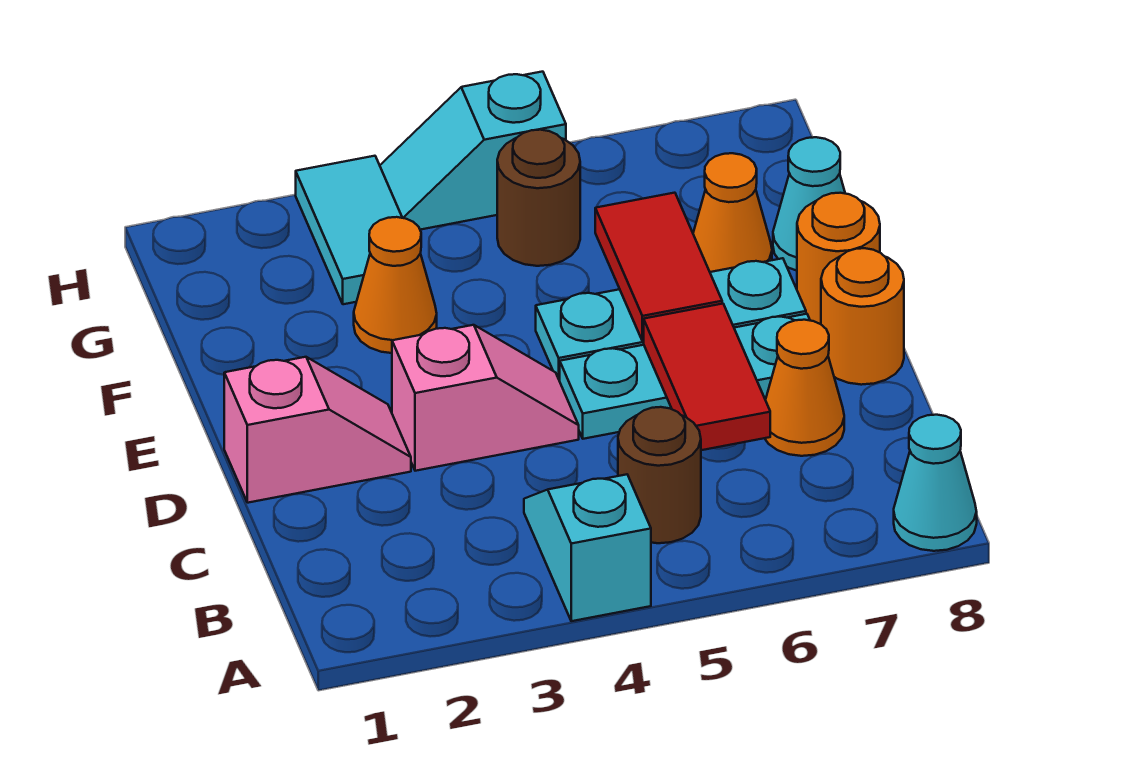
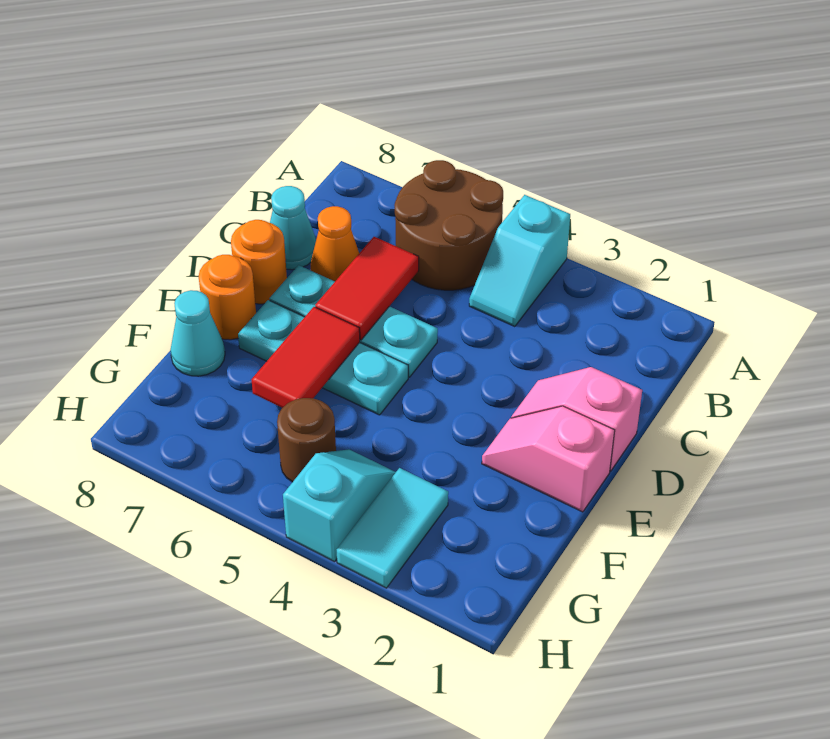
cyan 1x1 cone [894,415,977,551] -> cyan 1x1 cone moved to [270,186,316,270]
brown 1x1 round brick [618,407,701,543] -> brown 2x2 round brick [395,160,503,290]
pink 1x2 slope [392,325,579,471] -> pink 1x2 slope moved to [482,406,615,512]
orange 1x1 cone [354,217,437,353] -> none
orange 1x1 cone [693,153,772,272] -> none
cyan 1x2 slope [380,72,566,230] -> cyan 1x2 slope turned to [283,449,396,562]

